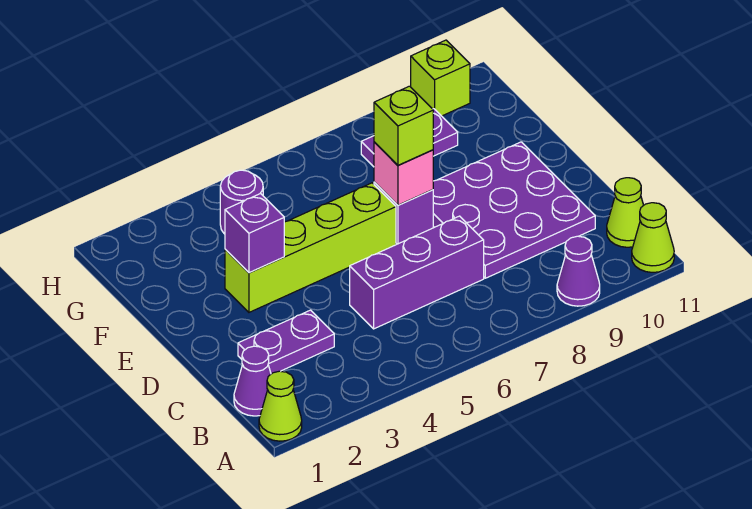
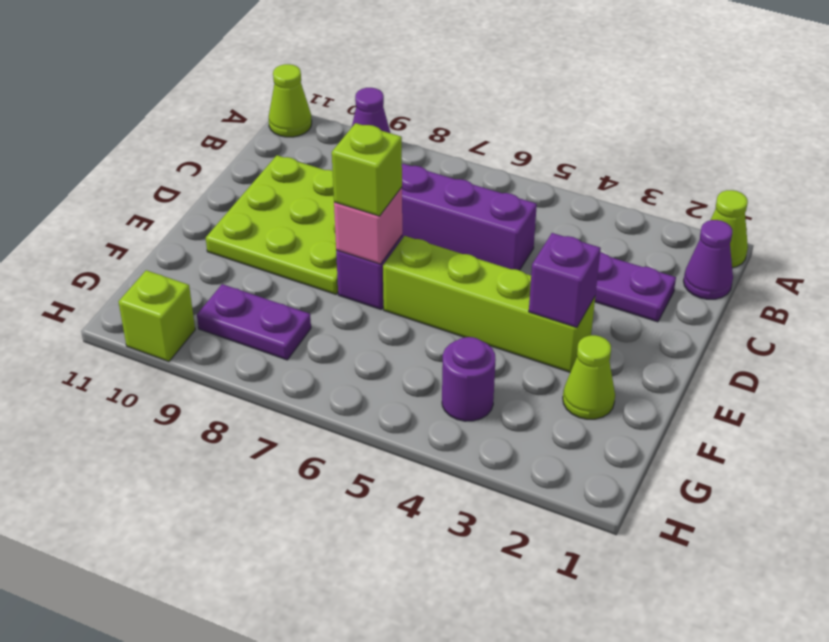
lime 1x1 cone [607,178,644,247] -> lime 1x1 cone moved to [563,335,615,419]
purple 3x3 plate [433,142,595,278] -> lime 3x3 plate [206,155,338,294]

